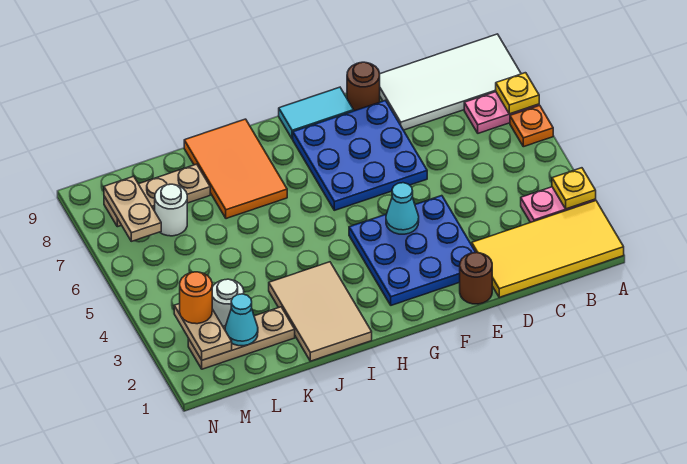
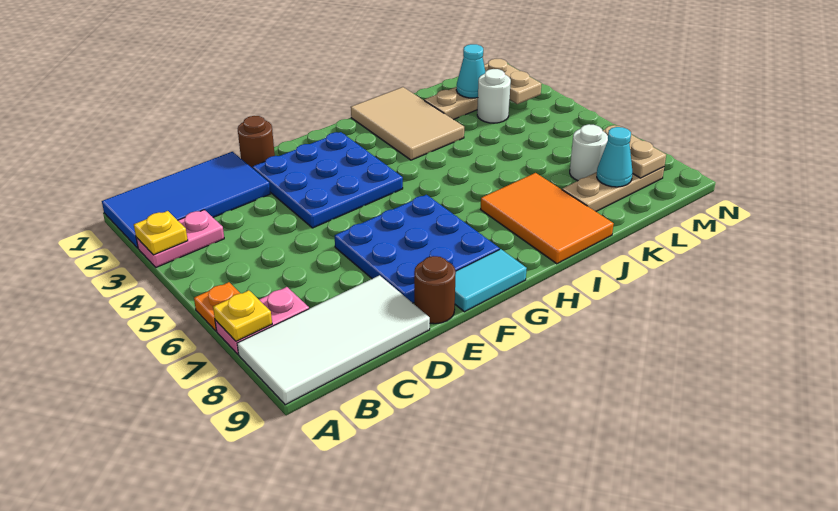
yellow 2x4 tile [472,201,624,297] -> blue 2x4 tile [102,152,270,248]
cyan 1x1 cone [386,183,419,234] -> cyan 1x1 cone moved to [597,127,633,187]
orange 1x1 round brick [180,272,212,324] -> none

